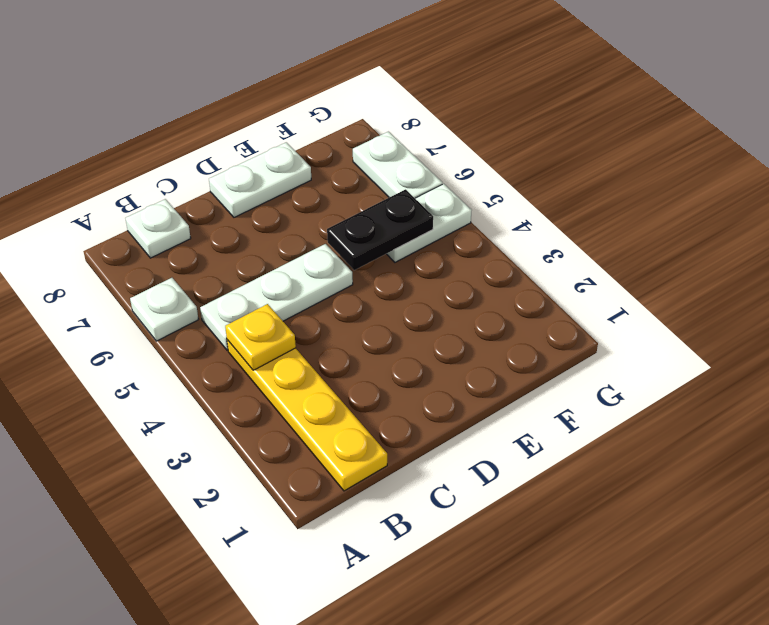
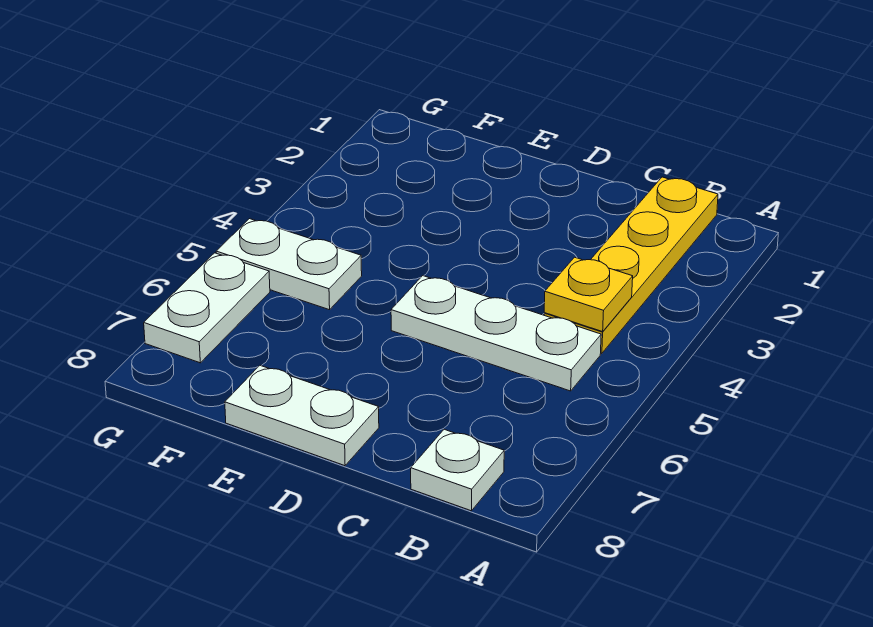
white 1x1 plate [130,278,199,341] -> none
black 1x2 plate [327,189,433,270] -> none

